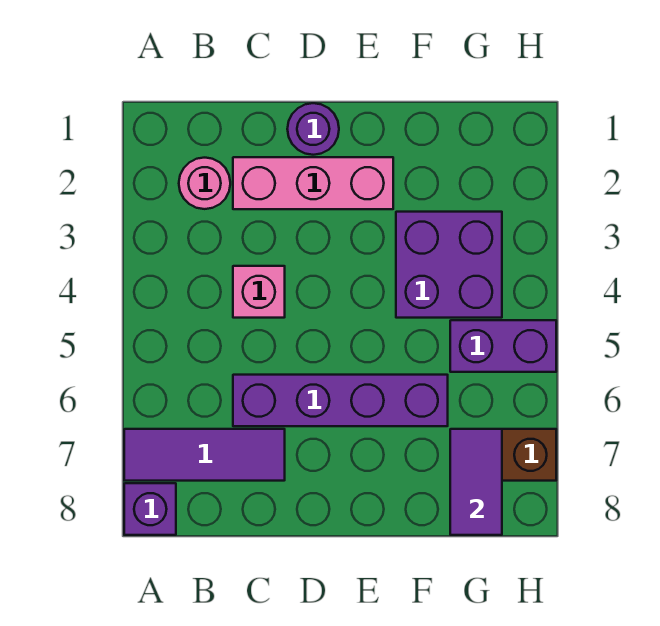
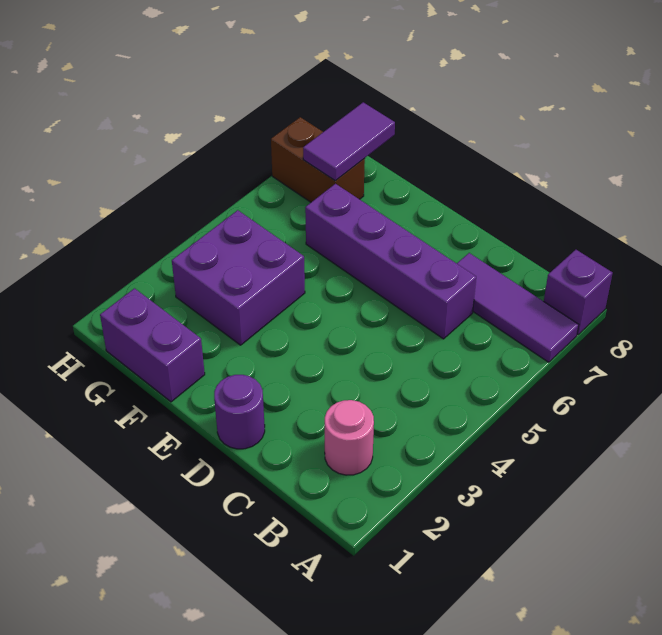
pink 1x3 brick [233,157,393,209] -> none
pink 1x1 brick [233,266,285,318] -> none
purple 1x2 brick [450,320,556,372] -> purple 1x2 brick moved to [100,288,205,402]

